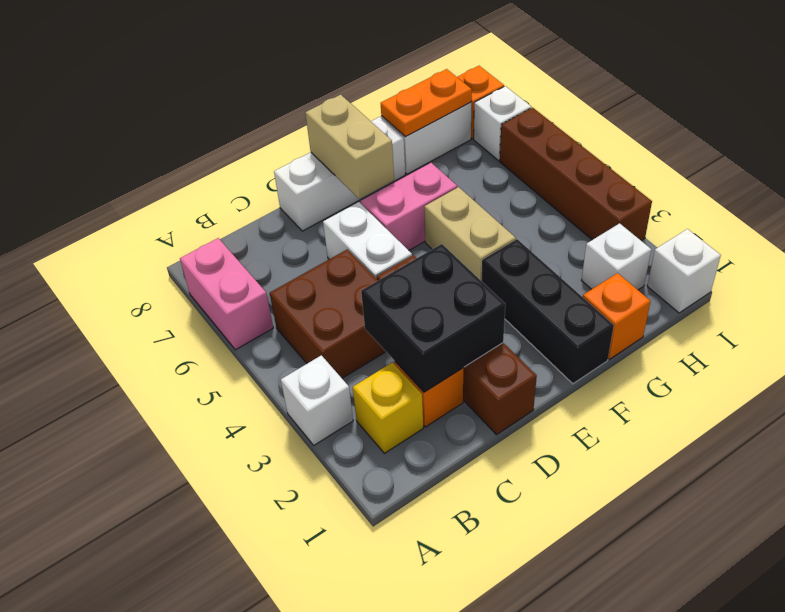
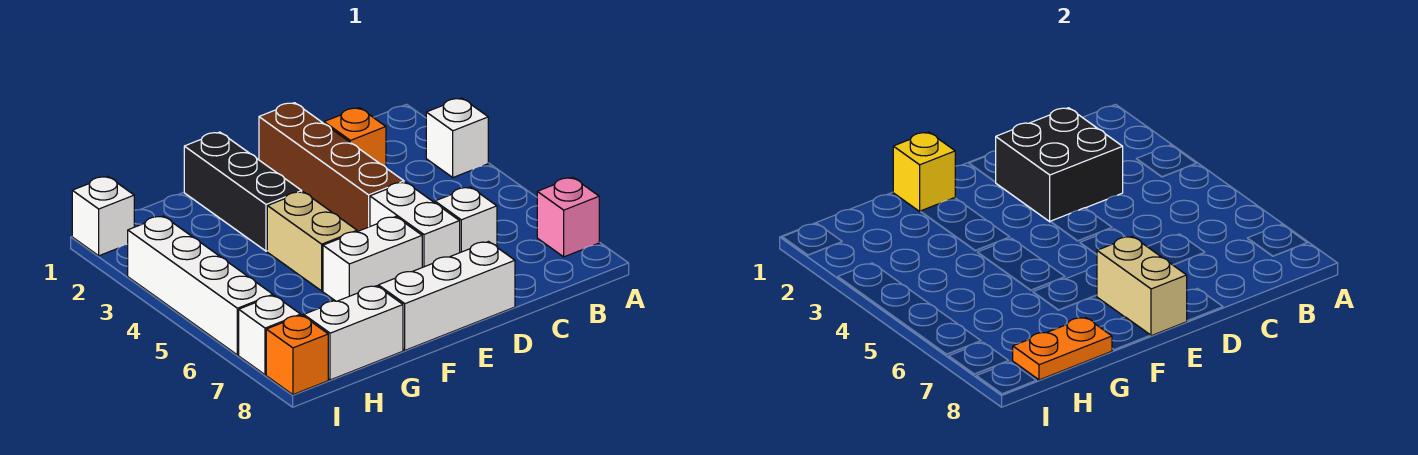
pink 1x2 brick [180,238,273,350] -> pink 1x1 brick [537,177,599,257]
yellow 1x1 brick [353,363,423,453] -> yellow 1x1 brick moved to [893,132,955,211]
brown 2x2 brick [270,249,386,378] -> none
pink 1x2 brick [361,163,457,250] -> white 1x2 brick [323,217,422,301]
orange 1x1 brick [583,273,651,359] -> none
white 1x1 brick [581,223,651,290] -> white 1x1 brick moved to [435,187,497,253]
brown 1x4 brick [500,108,652,241] -> white 1x4 brick [128,216,273,355]

